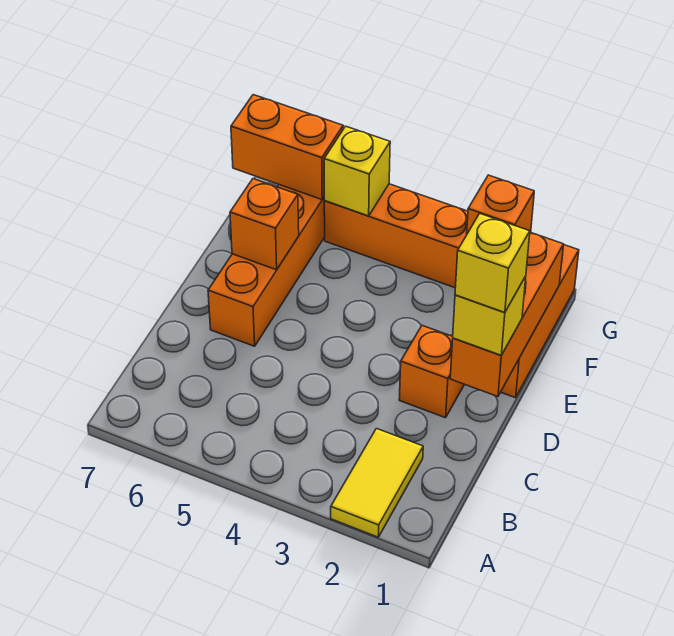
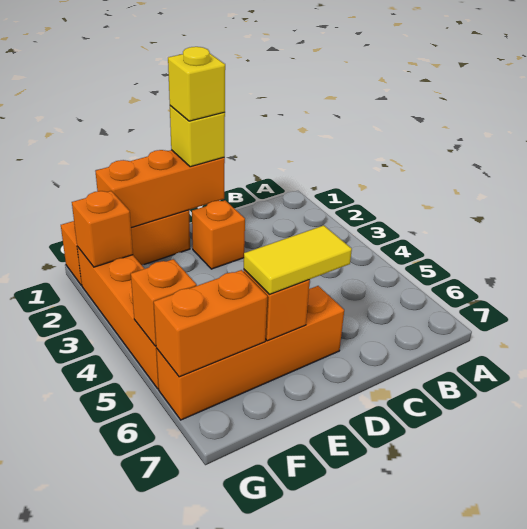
yellow 1x2 tile [331,429,423,537] -> yellow 1x2 tile moved to [244,225,352,294]
yellow 1x1 brick [324,126,390,216] -> orange 1x1 brick [131,259,197,346]
orange 1x2 brick [231,95,343,199] -> orange 1x2 brick turned to [154,270,267,377]

